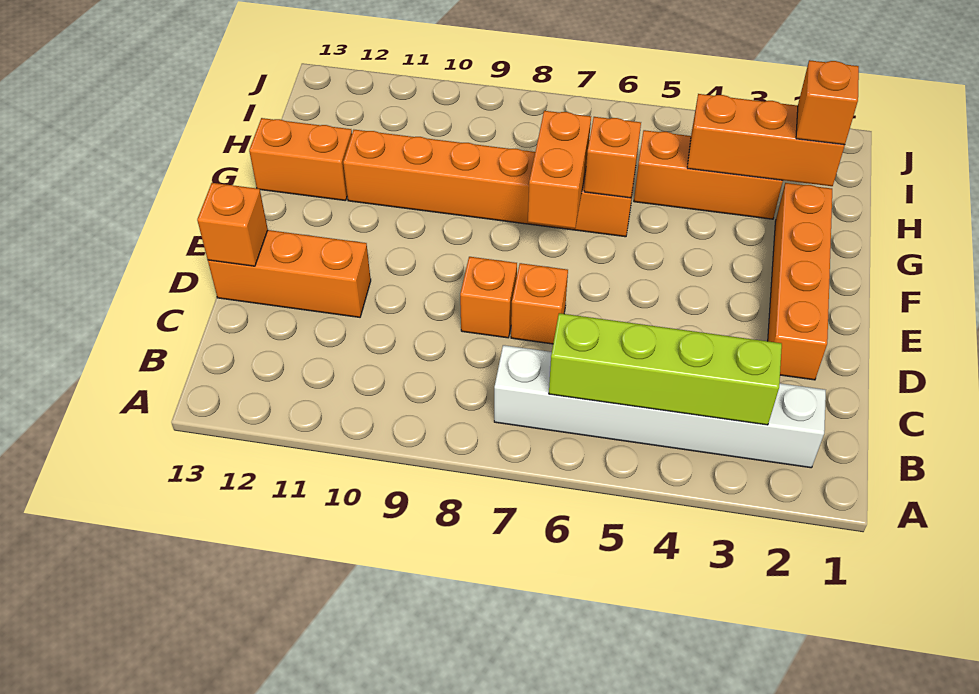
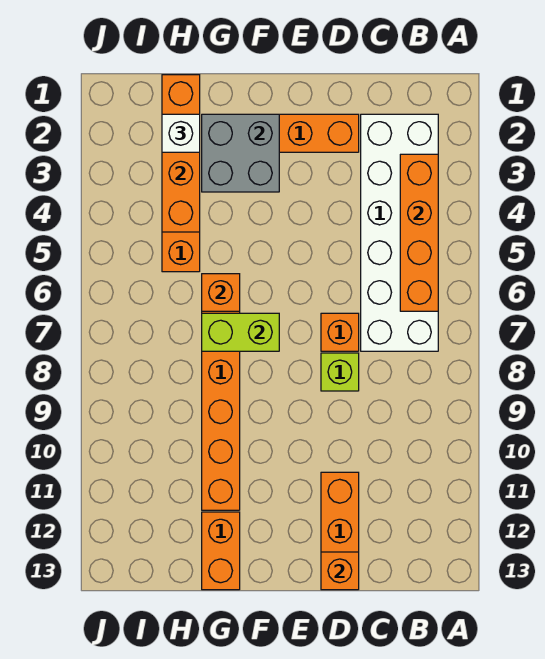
white 1x6 brick [494,345,826,468] -> white 2x6 brick [361,114,438,351]
lime 1x4 brick [549,313,782,425] -> orange 1x4 brick [400,154,438,311]
orange 1x1 brick [460,257,517,338] -> lime 1x1 brick [321,353,359,391]
none -> grey 2x2 brick [202,114,279,192]
orange 1x2 brick [528,111,591,229] -> lime 1x2 brick [202,313,279,351]
orange 1x3 brick [687,94,845,186] -> orange 1x4 brick [162,75,200,232]
orange 1x1 brick [796,60,859,145] -> white 1x1 brick [162,114,200,152]

